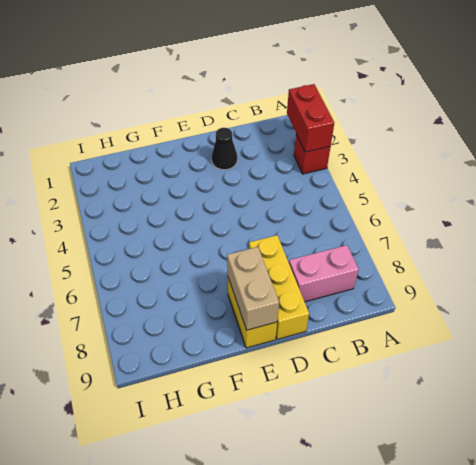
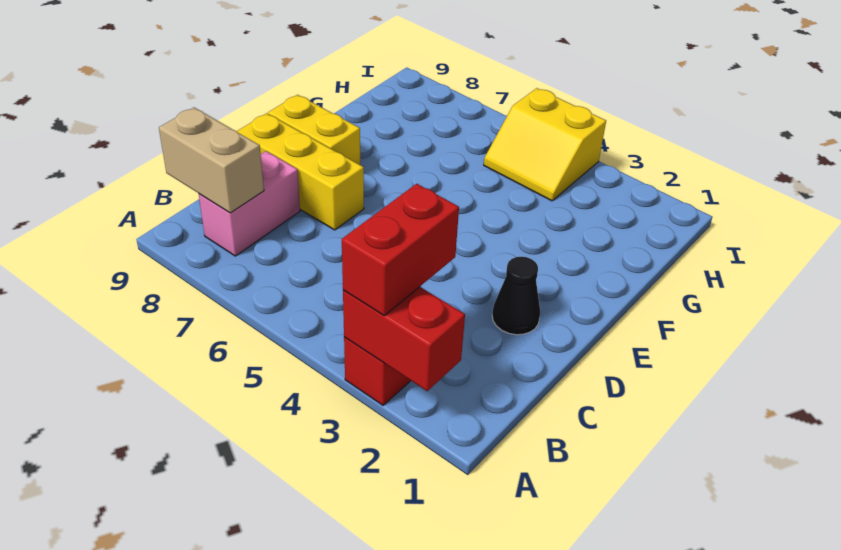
none -> red 1x2 brick [342,184,459,316]
tan 1x2 brick [227,247,279,330] -> tan 1x2 brick moved to [159,107,264,213]
none -> yellow 2x2 slope [484,88,606,201]

